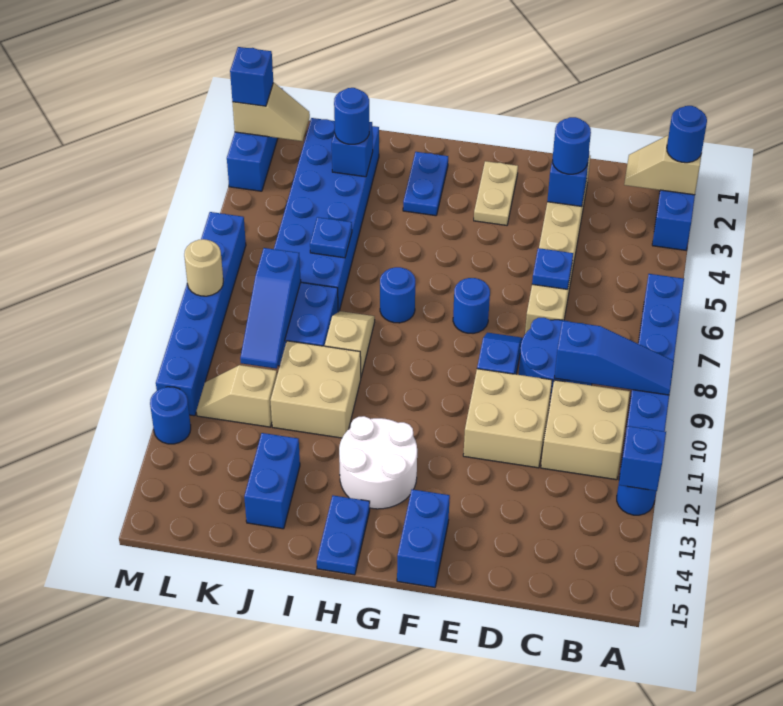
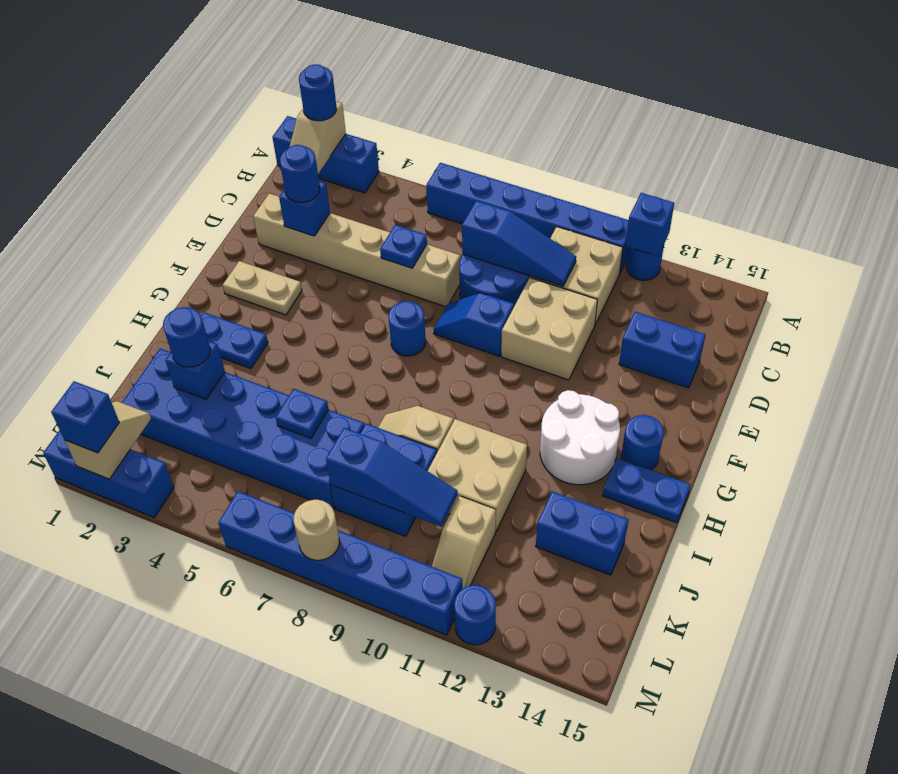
blue 1x3 slope [554,321,674,395] -> blue 1x3 slope turned to [462,201,576,286]
blue 1x2 brick [397,489,450,587] -> blue 1x2 brick moved to [619,312,706,388]
blue 1x1 round brick [380,267,415,323] -> blue 1x1 round brick moved to [621,415,664,470]

